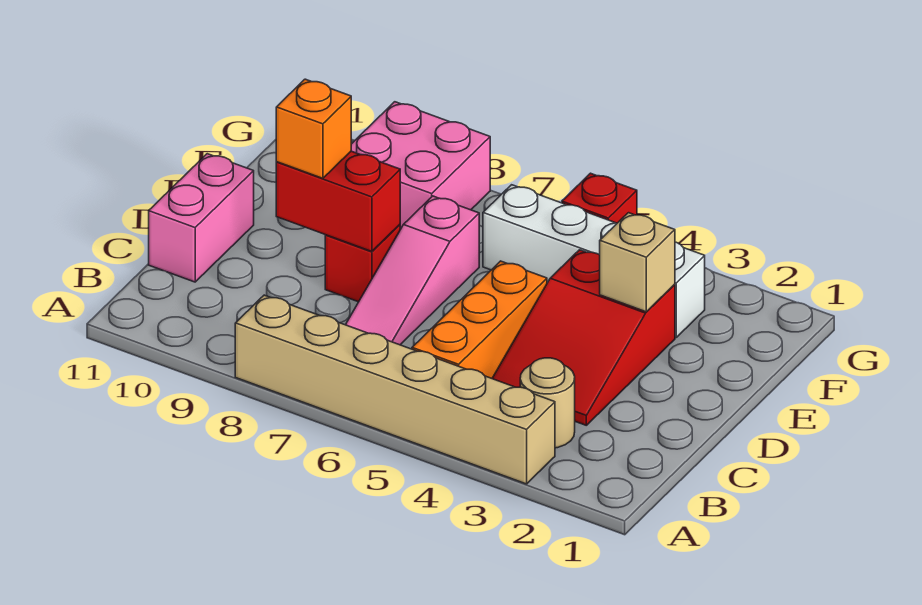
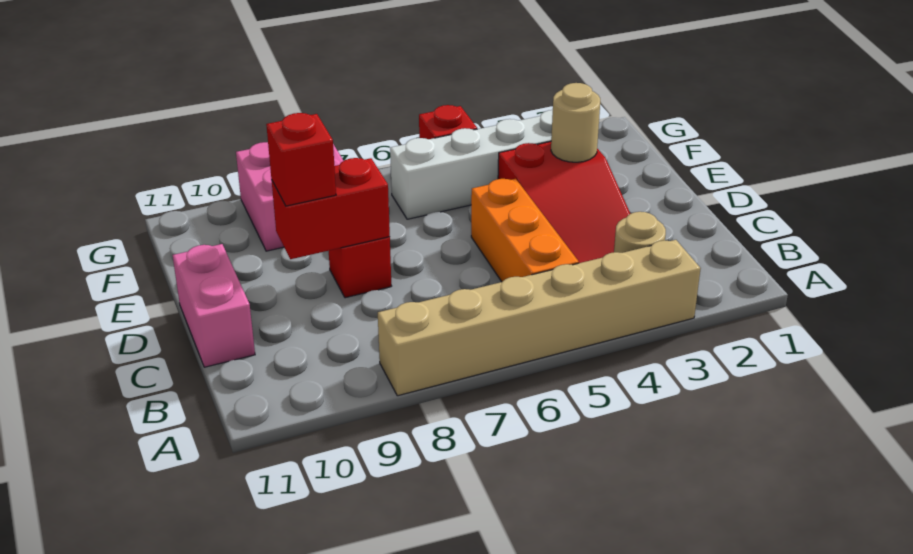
pink 1x3 slope [346,196,479,345] -> none
orange 1x1 brick [276,79,351,178] -> red 1x1 brick [266,113,336,206]
tan 1x1 brick [600,213,675,312] -> tan 1x1 round brick [551,83,600,162]

